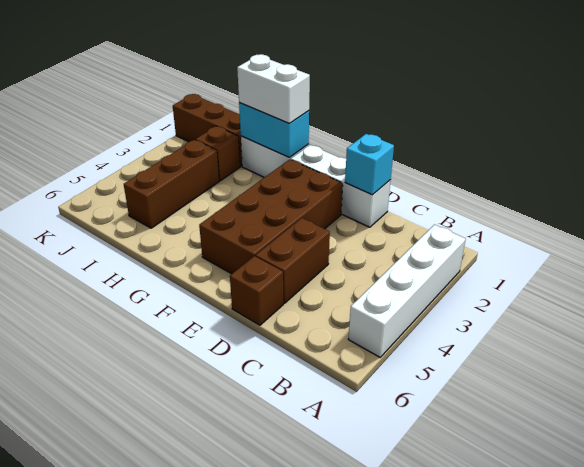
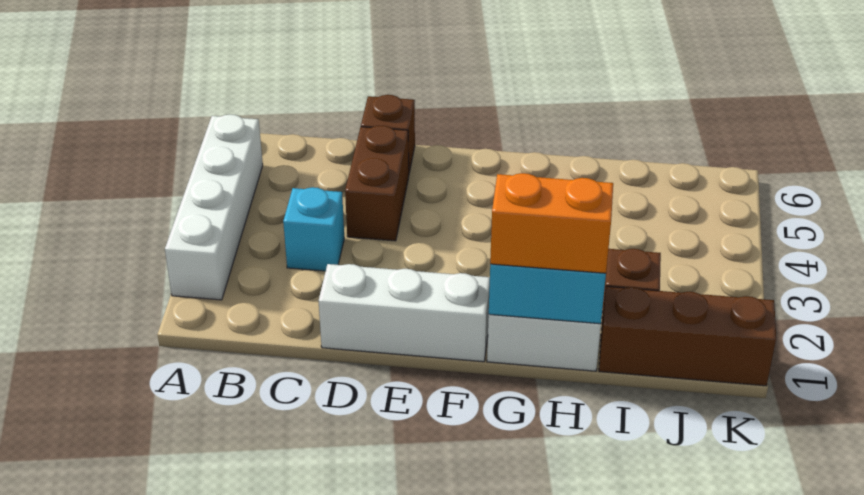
cyan 1x1 brick [345,134,394,195] -> cyan 1x1 brick moved to [283,187,344,271]
brown 2x4 brick [199,159,343,274] -> none
white 1x2 brick [237,54,310,124] -> orange 1x2 brick [490,173,613,273]
brown 1x3 brick [124,140,219,228] -> none

